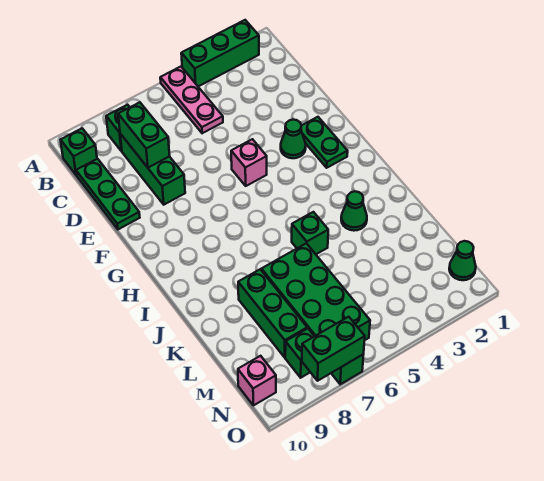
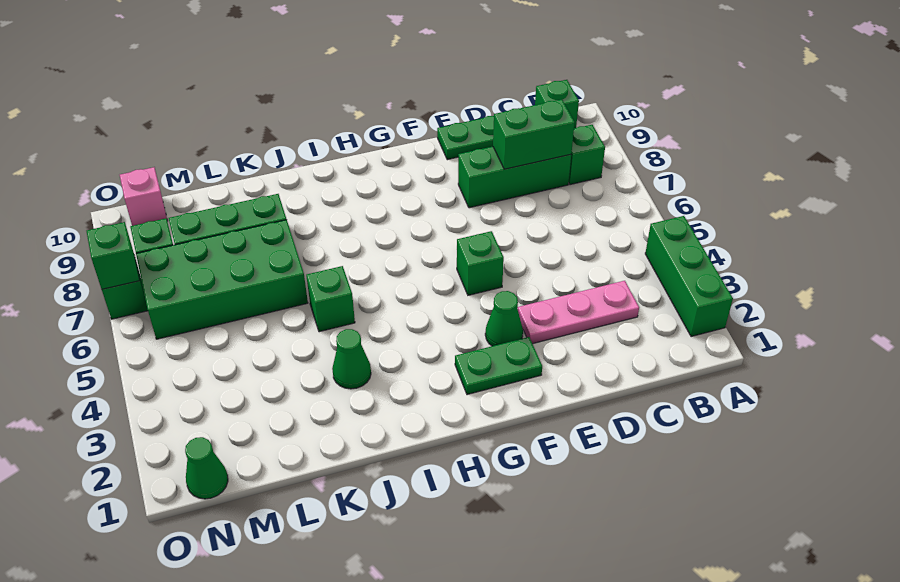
pink 1x3 plate [160,67,223,133] -> pink 1x3 plate moved to [518,281,639,344]
pink 1x1 brick [231,139,267,186] -> green 1x1 brick [457,231,504,295]
green 1x2 brick [302,317,365,381] -> green 1x1 brick [87,222,140,289]

